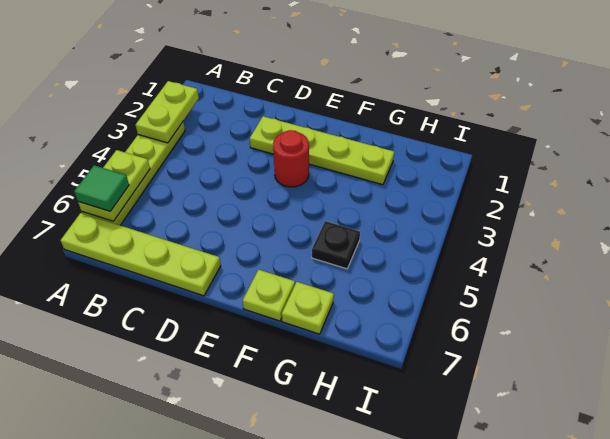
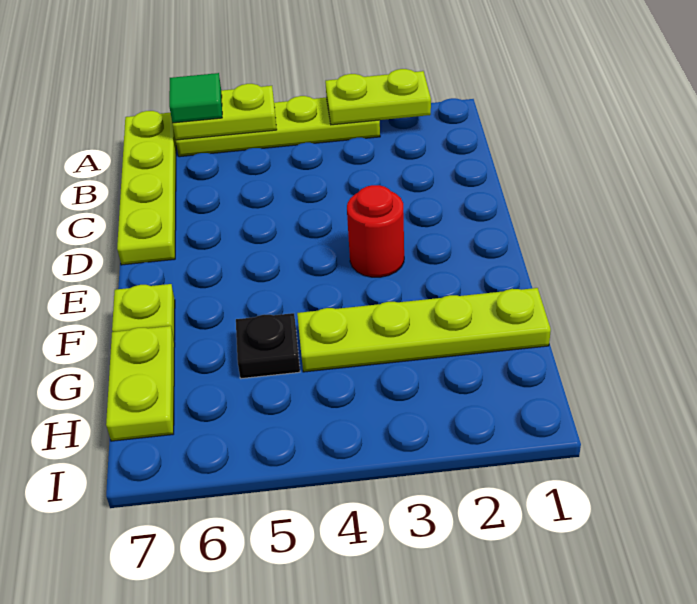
lime 1x4 plate [250,116,394,185] -> lime 1x4 plate turned to [297,288,551,372]
lime 1x1 plate [282,282,334,334] -> lime 1x2 plate [106,326,175,441]

